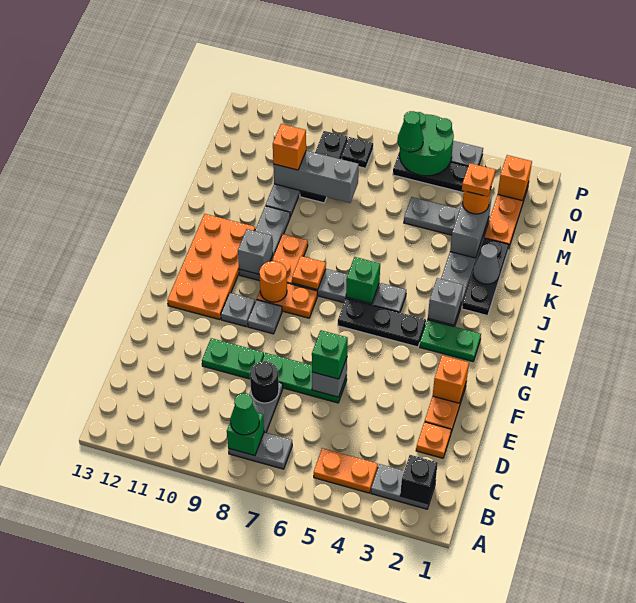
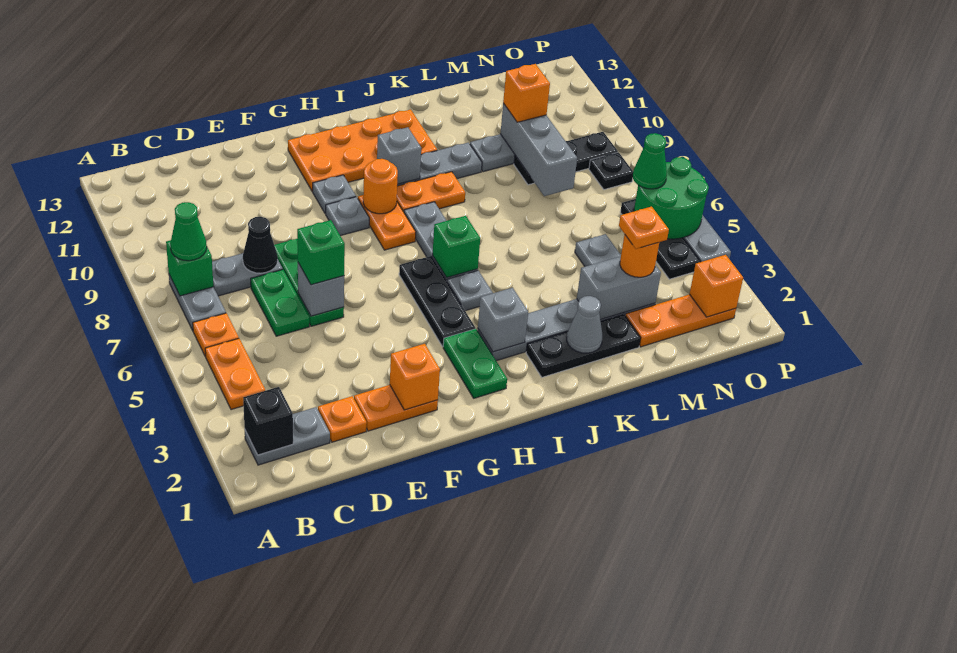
grey 1x2 plate [371,464,435,509] -> grey 1x2 plate turned to [245,407,330,465]
black 1x1 round brick [250,361,279,403] -> black 1x1 cone [243,217,278,273]
green 1x2 plate [202,338,264,379] -> green 1x2 plate moved to [251,270,309,336]
orange 1x1 plate [292,256,326,290] -> orange 1x1 plate moved to [193,313,239,356]

